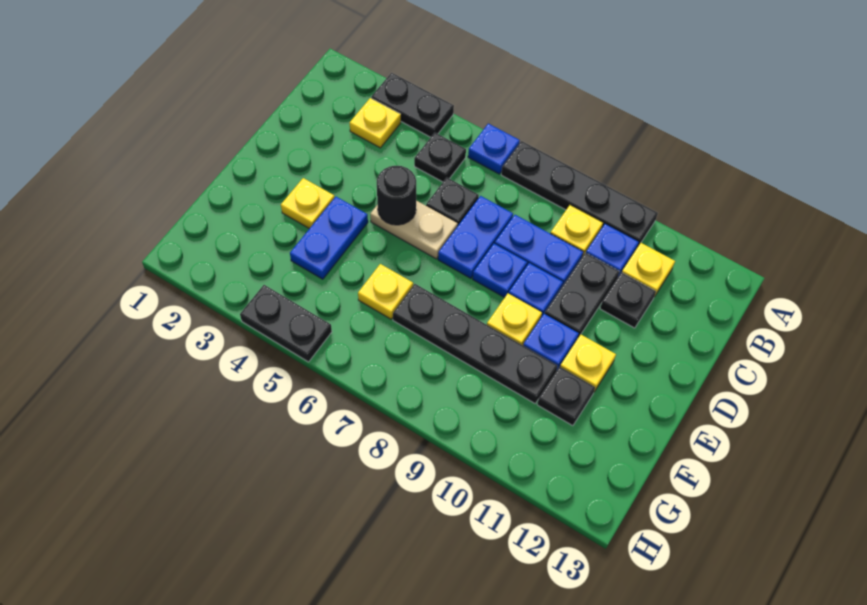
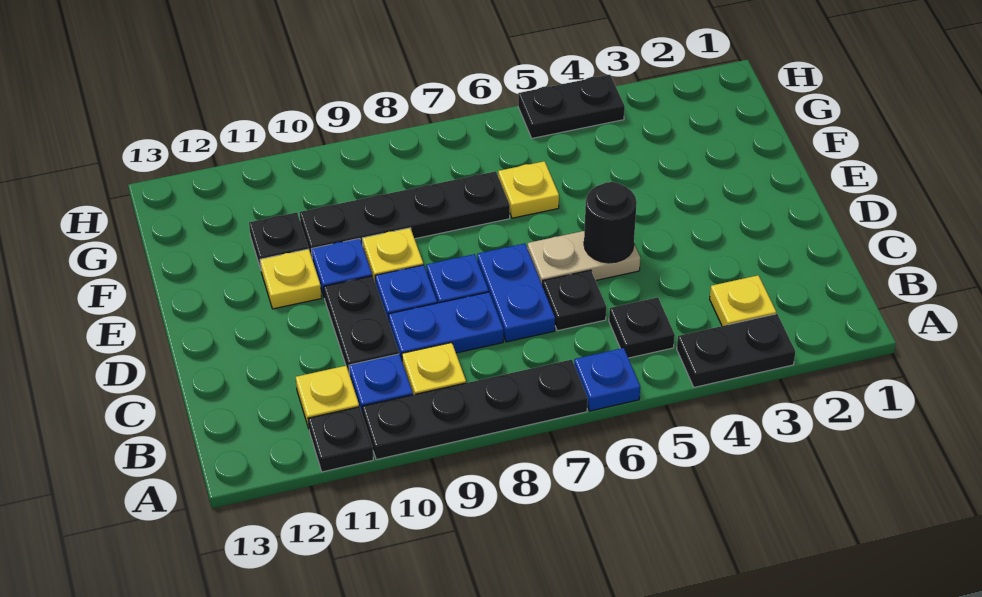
black 1x1 plate [600,272,656,328] -> black 1x1 plate moved to [308,407,373,472]
yellow 1x1 plate [281,178,334,229] -> none
blue 1x2 plate [290,197,368,279] -> none

